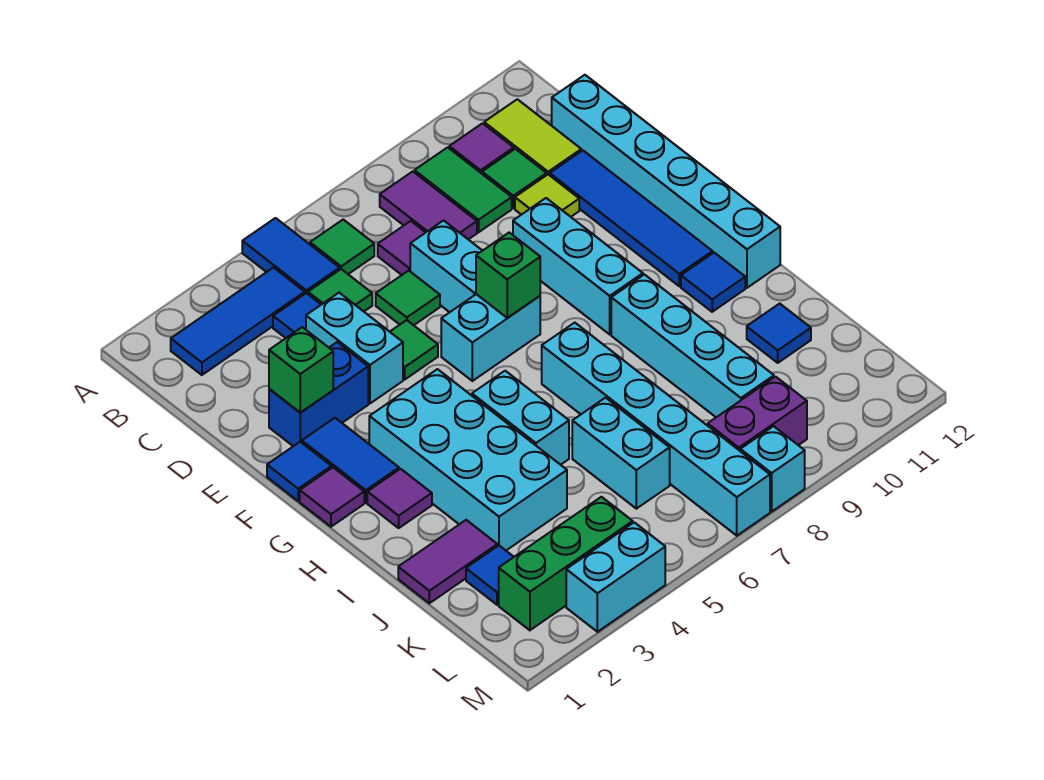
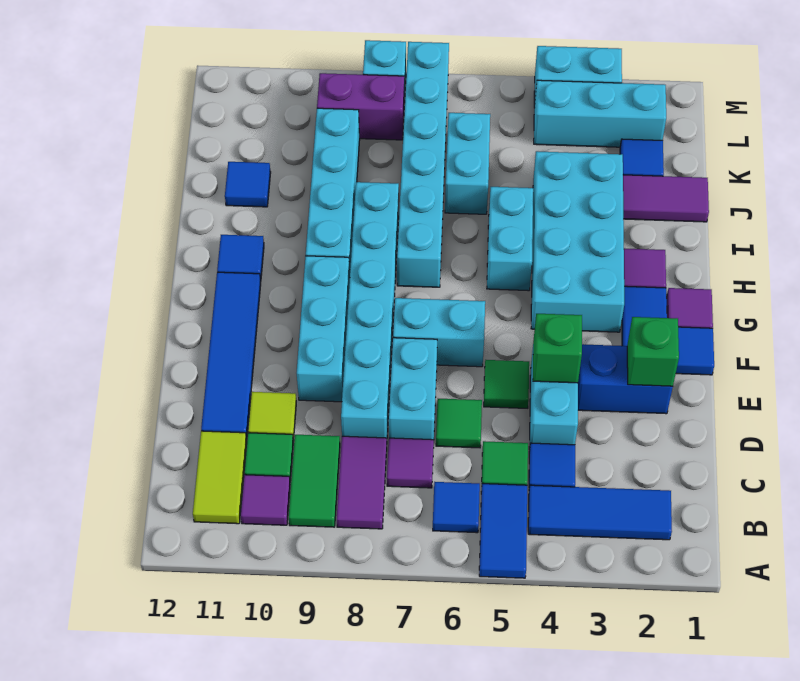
green 1x1 tile [310,220,374,274] -> blue 1x1 tile [433,482,480,533]
cyan 1x6 brick [552,75,780,288] -> cyan 1x6 brick moved to [341,182,399,438]
green 1x1 brick [476,233,540,318] -> green 1x1 brick moved to [533,314,582,383]
green 1x3 brick [499,497,633,630] -> cyan 1x3 brick [534,80,666,147]

